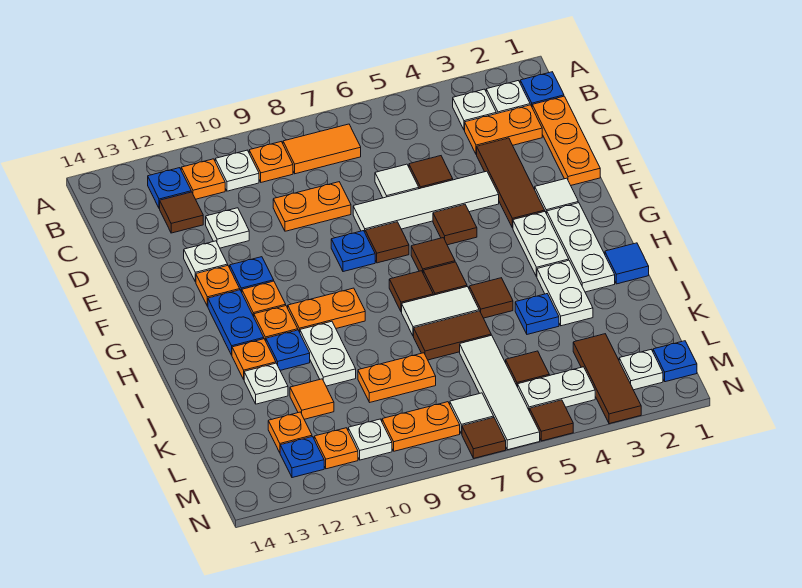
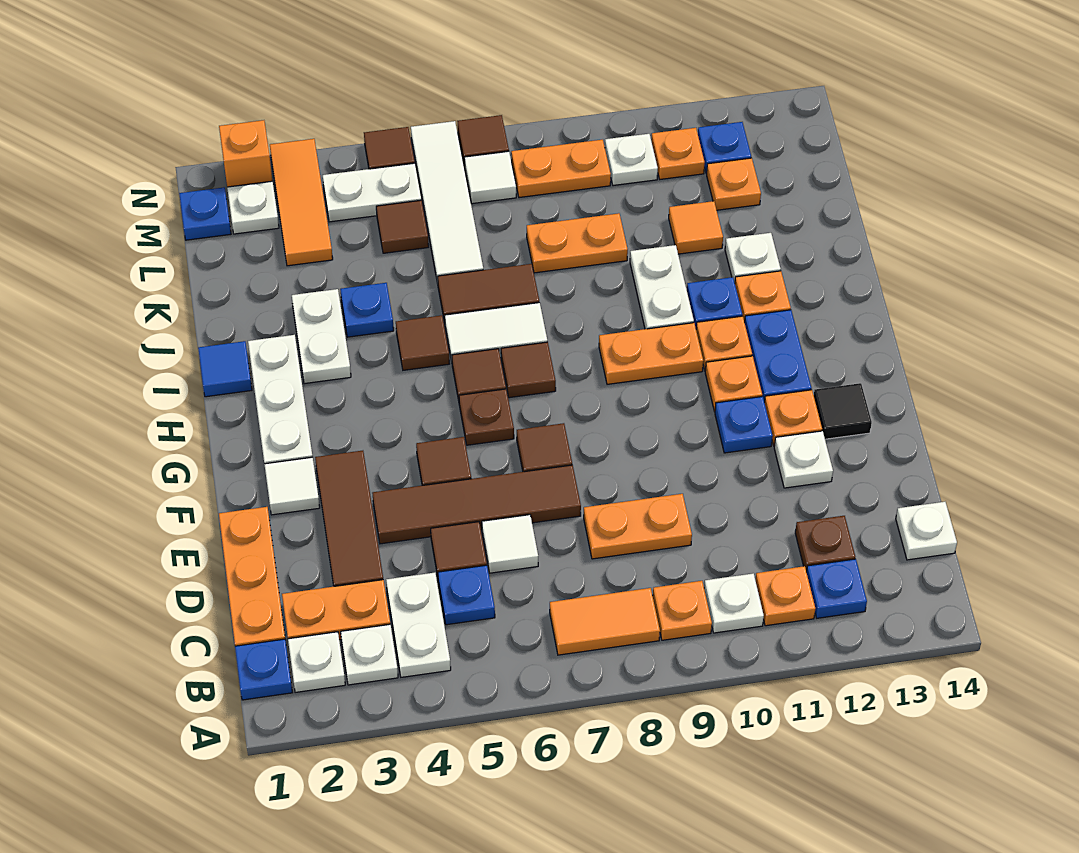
brown 1x1 tile [160,192,203,233] -> brown 1x1 plate [795,516,855,572]
white 1x1 plate [206,208,249,248] -> white 1x1 plate moved to [896,502,957,560]
white 1x4 tile [353,171,499,232] -> brown 1x4 tile [373,465,581,544]
blue 1x1 plate [331,231,375,272] -> blue 1x1 plate moved to [438,565,495,625]
none -> black 1x1 tile [814,383,872,439]
white 1x2 plate [513,212,569,277] -> white 1x2 plate moved to [386,573,451,677]
brown 1x1 tile [411,238,455,272] -> brown 1x1 plate [459,389,514,445]
brown 1x3 tile [573,334,641,424] -> orange 1x3 tile [270,139,333,266]
none -> orange 1x1 brick [219,120,272,187]

